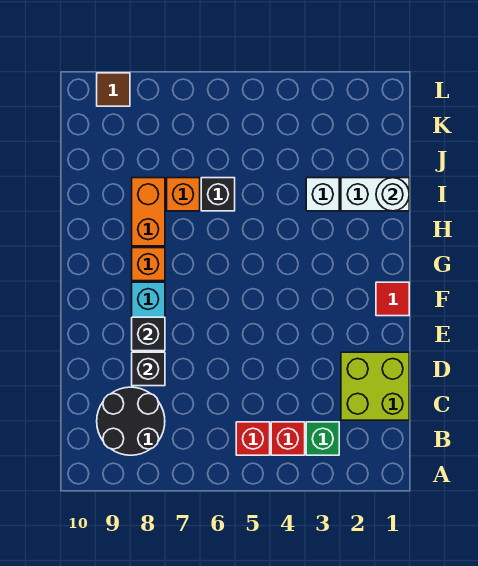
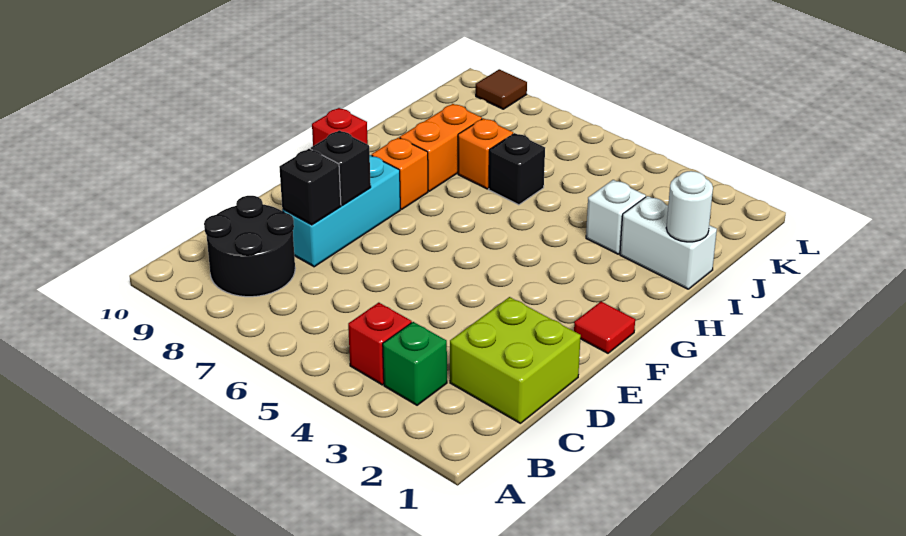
red 1x1 brick [236,422,270,455] -> red 1x1 brick moved to [312,108,368,146]

